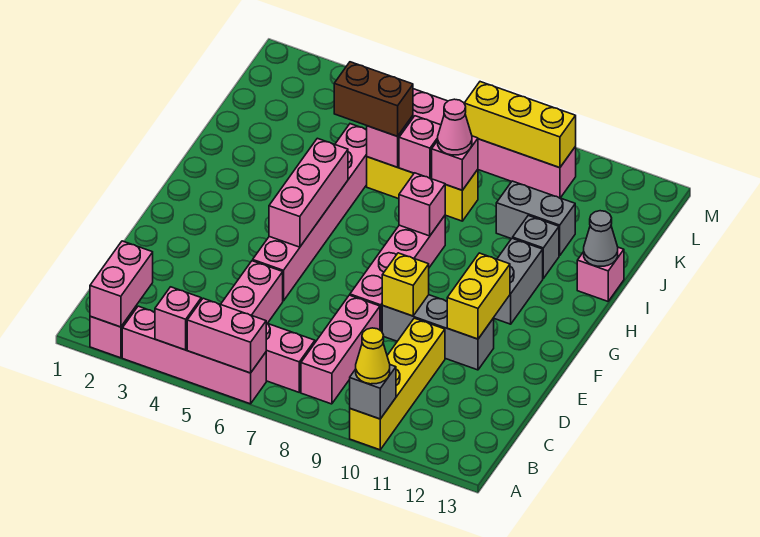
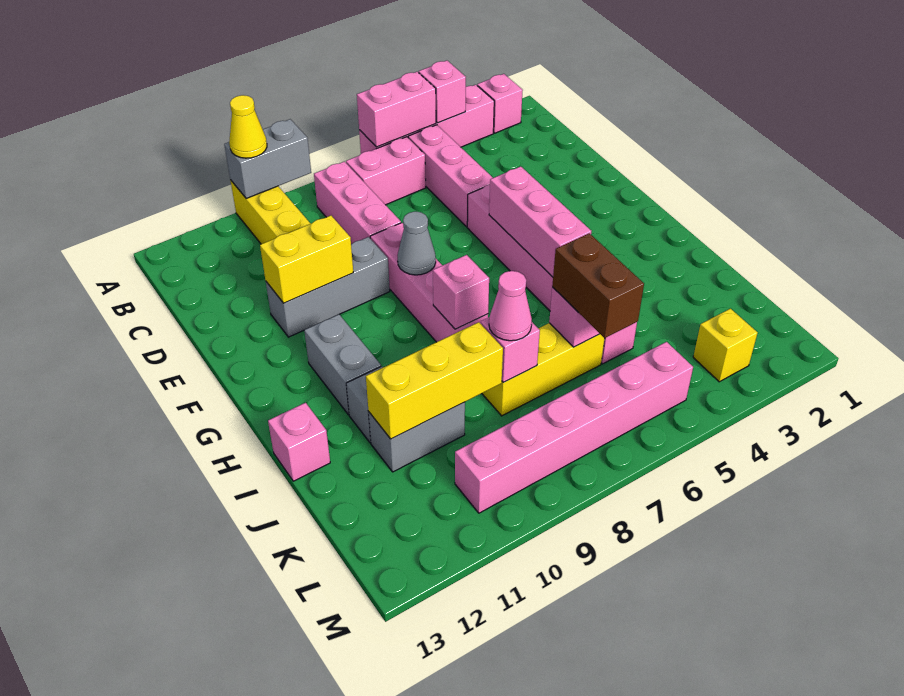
pink 1x2 brick [90,241,153,327] -> none
grey 1x1 brick [350,365,396,419] -> grey 1x2 brick [224,119,311,199]
yellow 1x1 brick [382,253,429,316] -> yellow 1x1 brick moved to [693,308,758,382]
yellow 1x2 brick [447,253,510,339] -> yellow 1x2 brick turned to [260,216,353,303]
grey 1x1 cone [584,211,618,266] -> grey 1x1 cone moved to [397,211,436,275]
brown 1x2 brick [334,62,413,136] -> brown 1x2 brick turned to [552,233,644,338]
pink 1x1 brick [399,116,441,178] -> none
yellow 1x3 brick [464,82,576,168] -> yellow 1x3 brick moved to [366,322,503,439]

